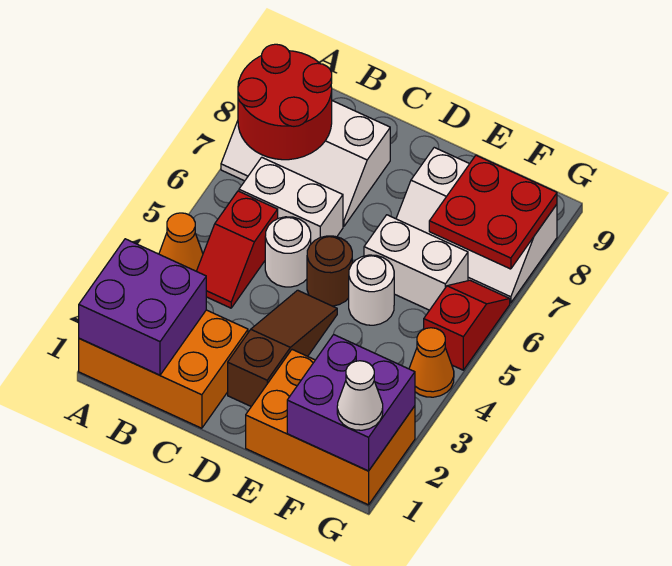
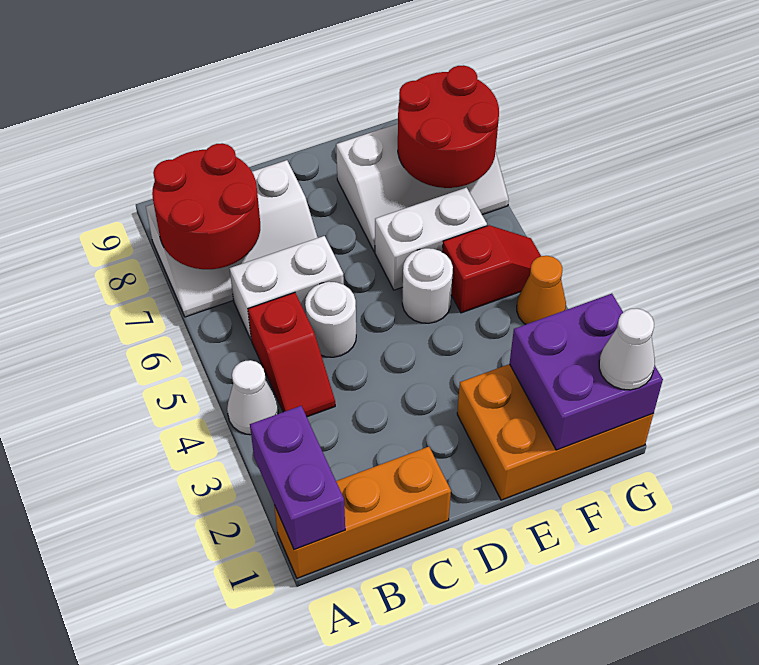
orange 2x3 brick [79,310,248,428] -> orange 1x3 brick [274,447,451,578]
purple 2x2 brick [79,239,206,375] -> purple 1x2 brick [250,406,345,550]
orange 1x1 cone [159,213,203,271] -> white 1x1 cone [227,360,278,435]
brown 1x3 slope [228,290,337,406] -> none
brown 1x1 round brick [307,236,352,306] -> none
red 2x2 plate [429,155,557,269] -> red 2x2 round brick [398,65,499,188]
red 1x2 slope [424,280,510,370] -> red 1x2 slope turned to [442,225,541,313]

